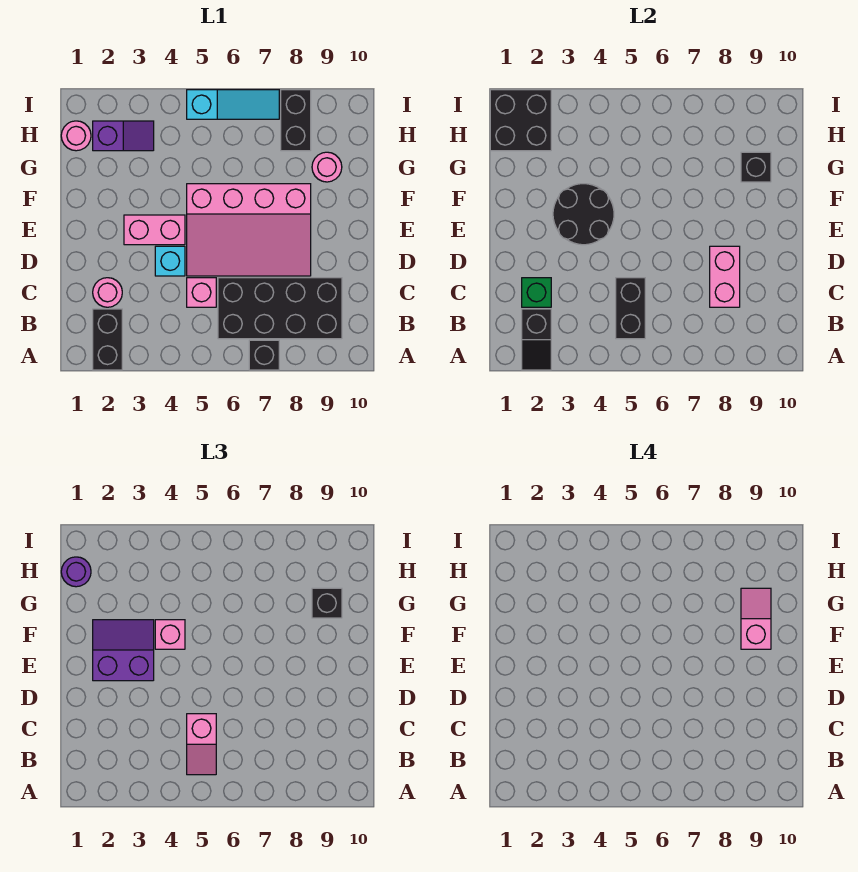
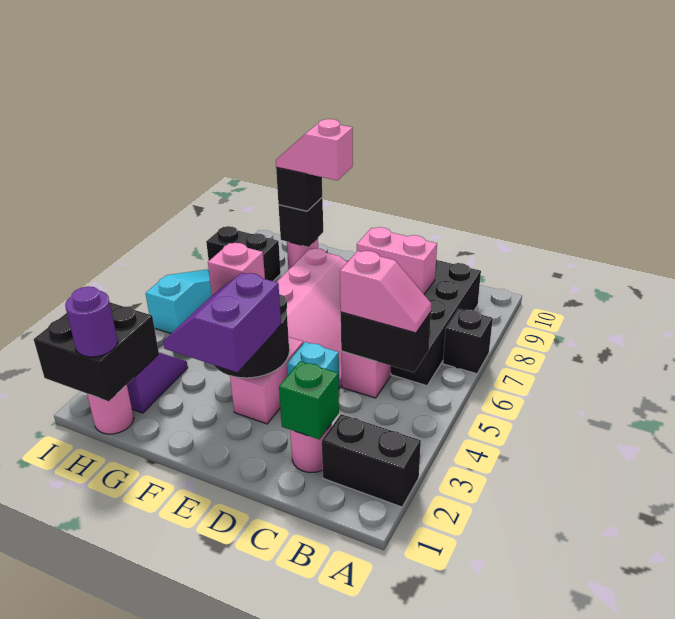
black 1x2 slope [522,309,551,370] -> none

